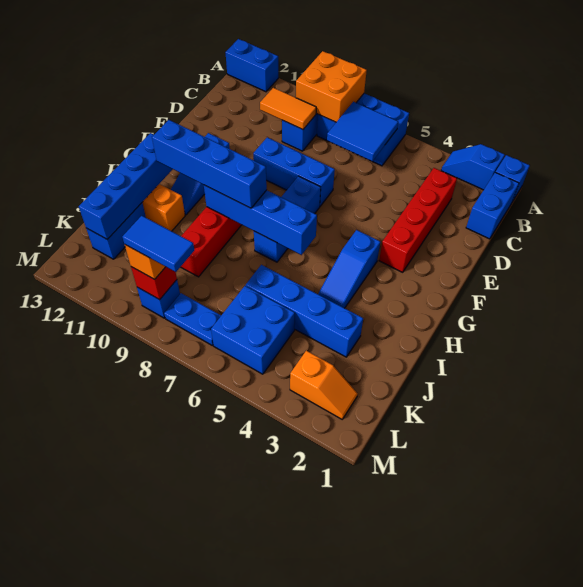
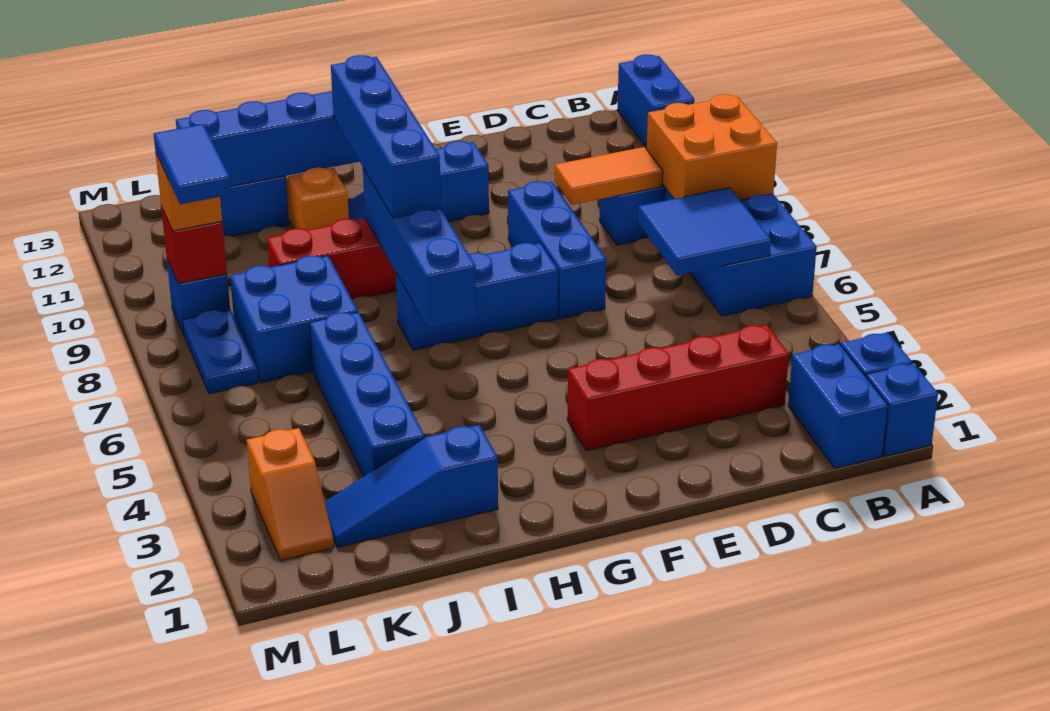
blue 1x2 brick [466,172,519,239] -> blue 1x2 brick turned to [788,344,888,468]
orange 1x2 tile [260,88,316,130] -> orange 1x2 tile turned to [555,147,663,205]
blue 1x3 slope [318,230,380,308] -> blue 1x3 slope moved to [325,425,498,547]
blue 2x2 brick [211,286,295,374] -> blue 2x2 brick moved to [230,256,358,383]

